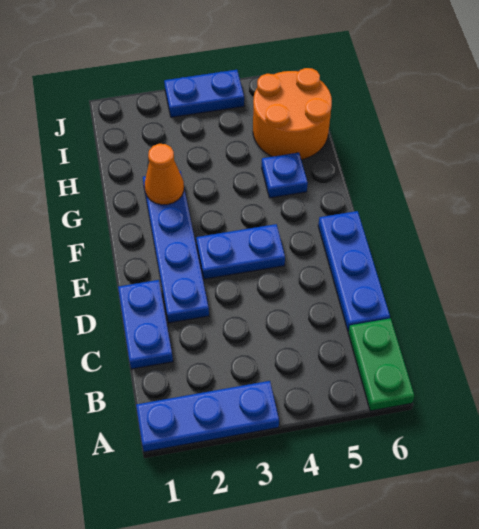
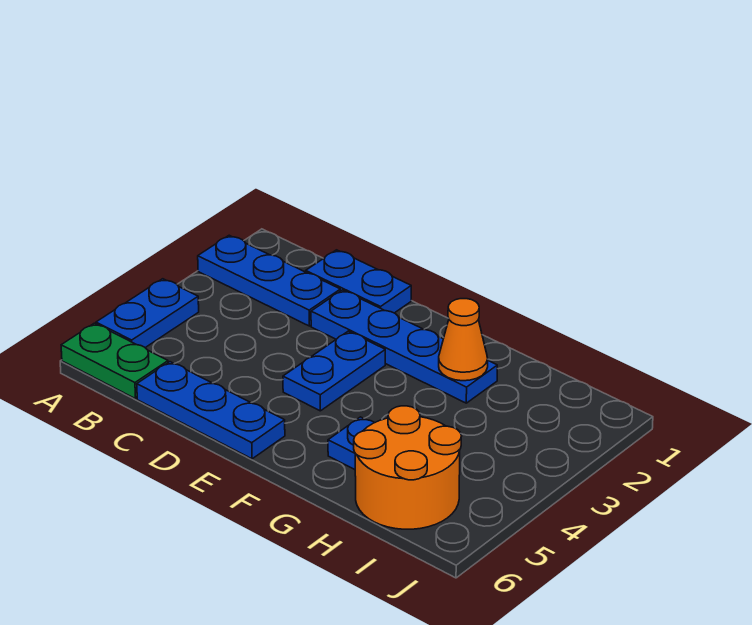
blue 1x3 plate [136,381,279,452] -> blue 1x3 plate turned to [198,235,340,326]
blue 1x2 plate [164,70,244,117] -> blue 1x2 plate moved to [96,279,199,348]

